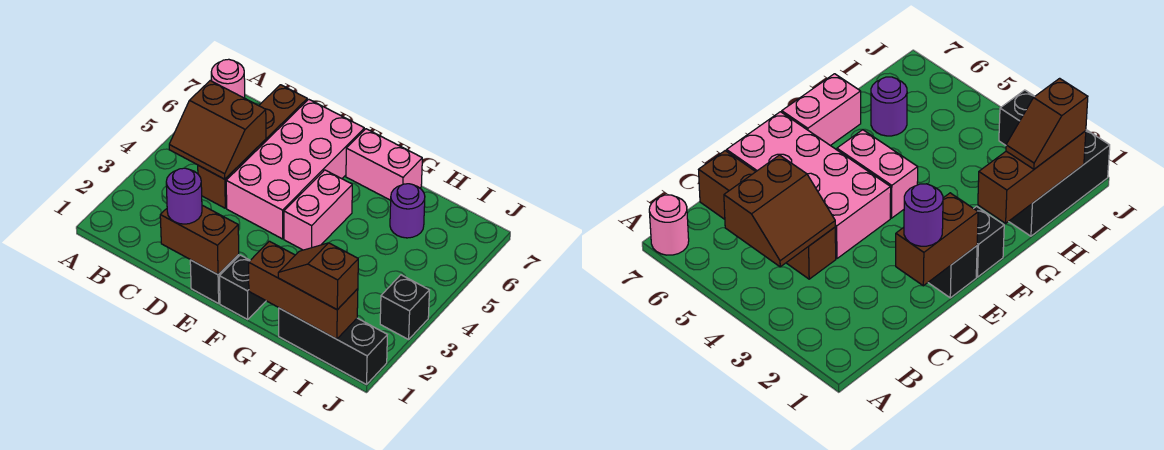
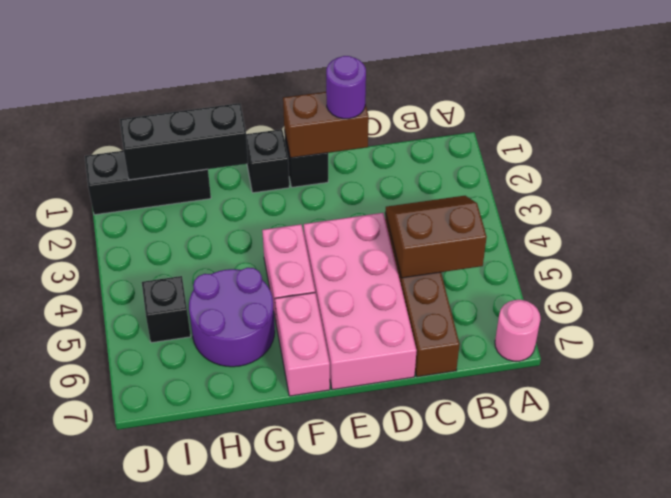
pink 1x2 brick [346,129,422,200] -> pink 1x2 brick turned to [275,293,330,396]
brown 1x3 brick [249,241,358,339] -> black 1x3 brick [120,103,248,180]
brown 1x2 slope [278,243,358,310] -> none
purple 1x1 round brick [390,184,425,238] -> purple 2x2 round brick [189,268,275,367]
black 1x1 brick [380,275,429,339] -> black 1x1 brick moved to [142,276,191,343]

